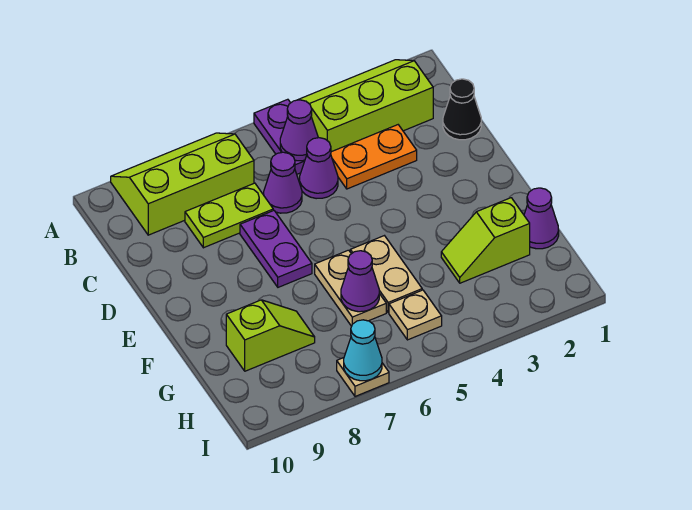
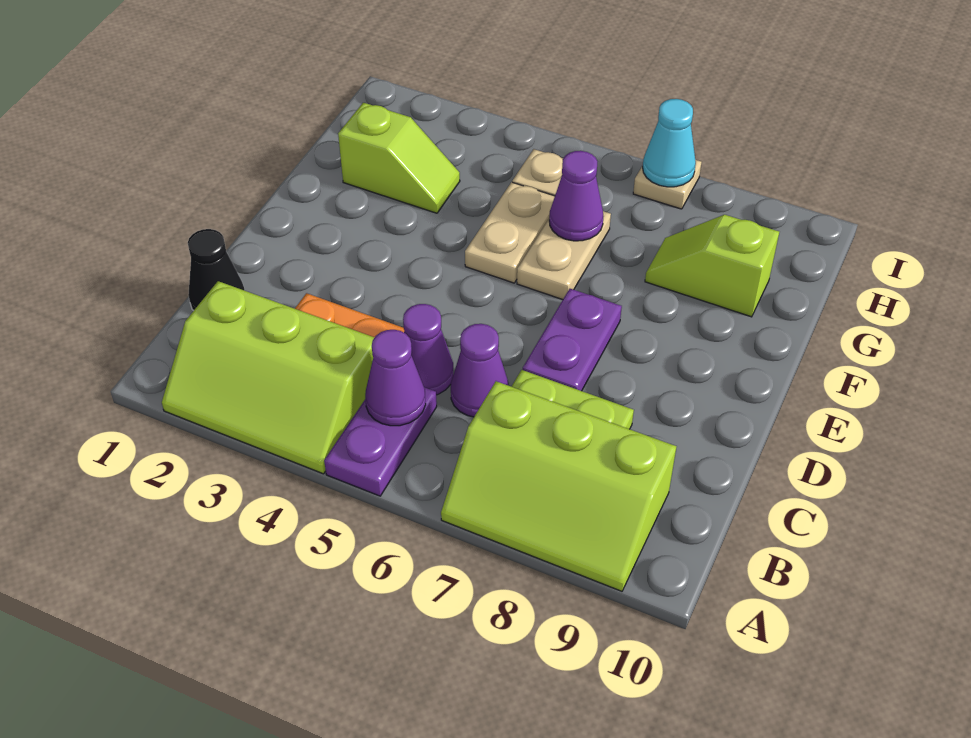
purple 1x1 cone [524,188,559,249] -> none

